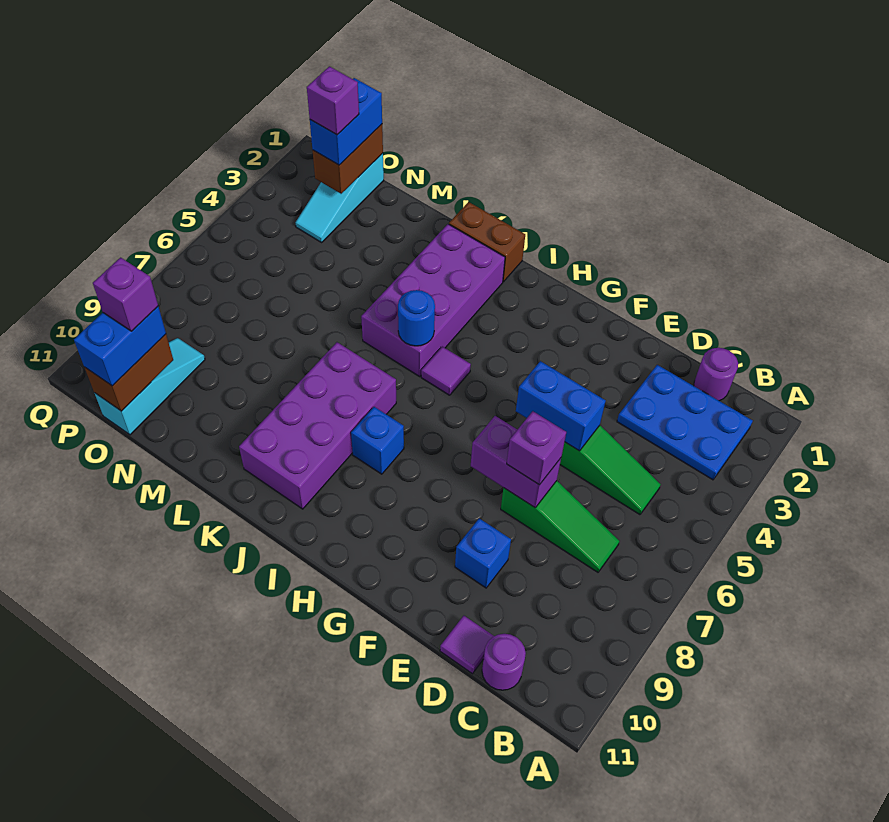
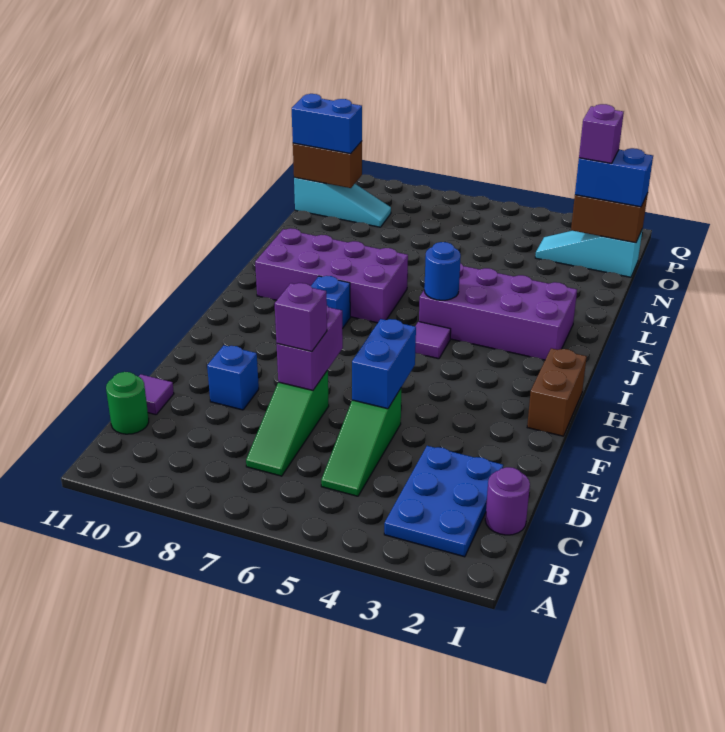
purple 1x1 round brick [482,634,526,690] -> green 1x1 round brick [106,372,149,434]
brown 1x2 brick [449,202,525,282] -> brown 1x2 brick moved to [527,348,587,436]
purple 1x1 brick [93,258,158,331] -> none

